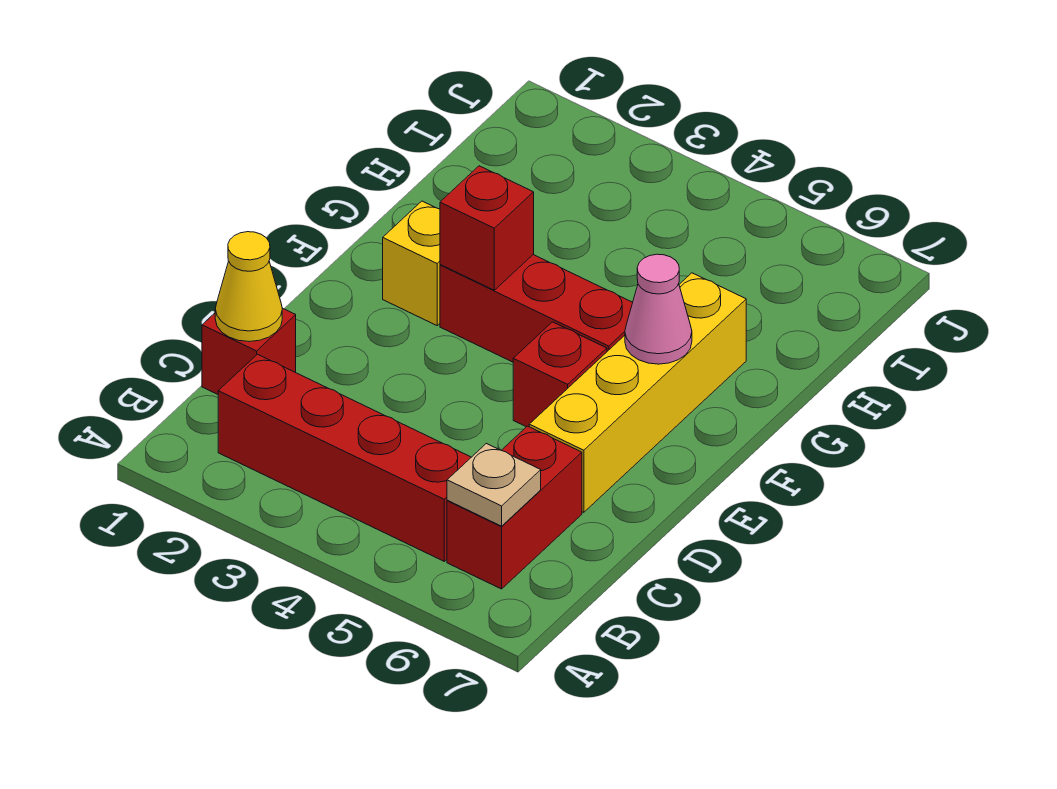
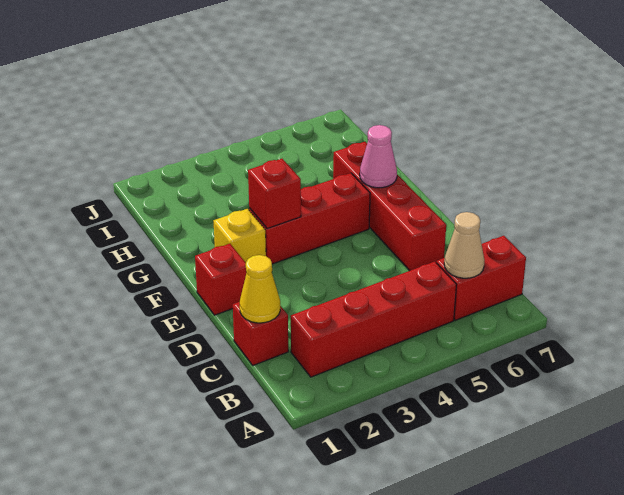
red 1x2 brick [447,426,582,589] -> red 1x2 brick turned to [436,236,526,320]
tan 1x1 plate [447,444,541,526] -> tan 1x1 cone [444,212,485,278]
yellow 1x4 brick [529,273,746,512] -> red 1x4 brick [333,142,446,271]
red 1x1 brick [513,322,607,427] -> red 1x1 brick moved to [195,244,247,315]

